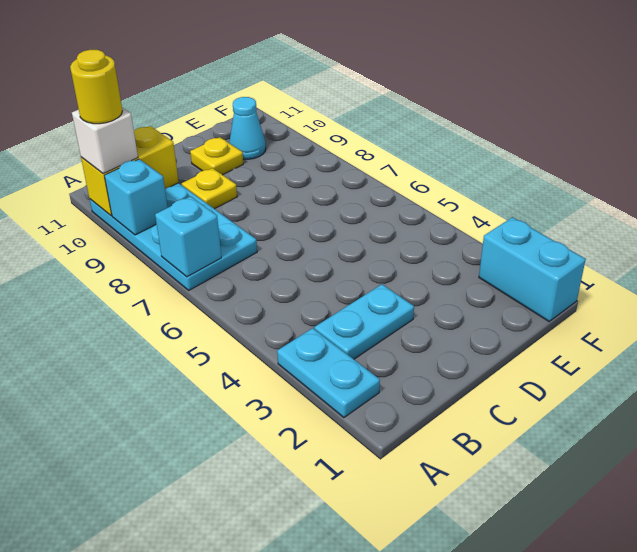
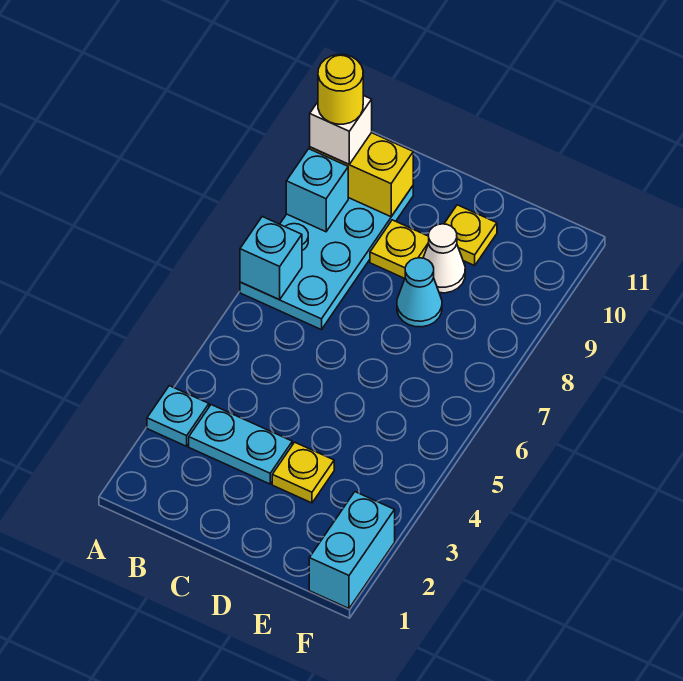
cyan 1x2 plate [277,328,380,418] -> cyan 1x1 plate [147,386,209,446]
none -> yellow 1x1 plate [272,442,334,503]
none -> white 1x1 cone [423,224,465,293]
cyan 1x1 cone [229,97,266,159] -> cyan 1x1 cone moved to [397,258,442,327]

